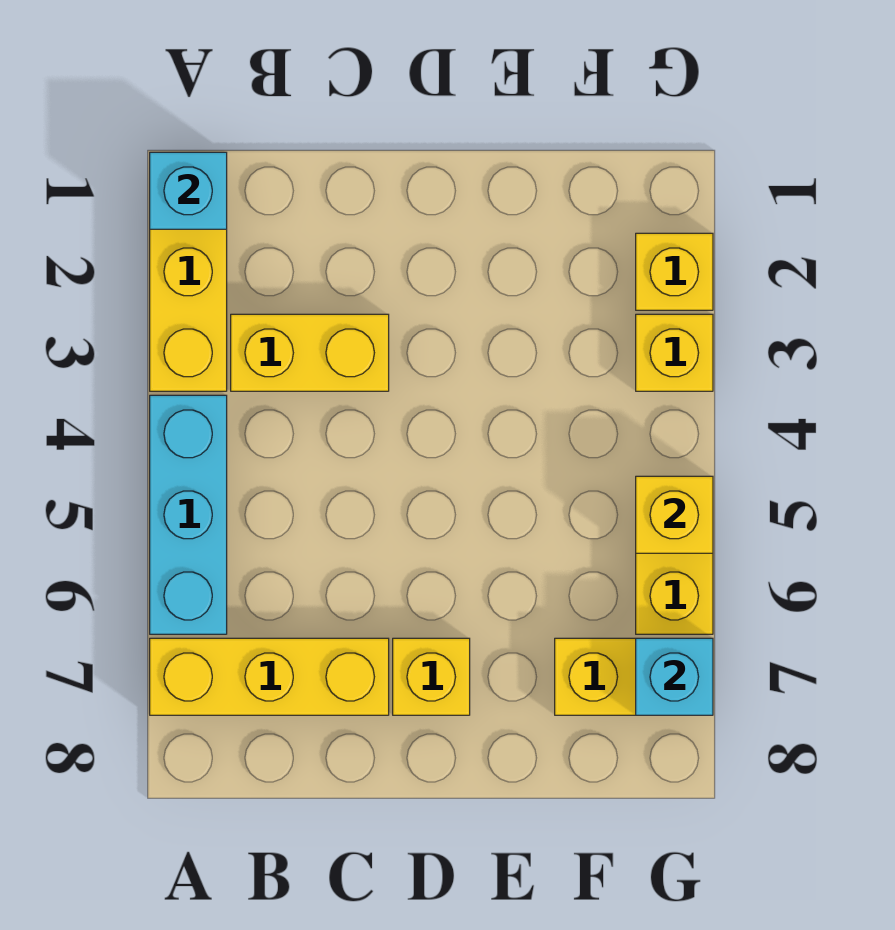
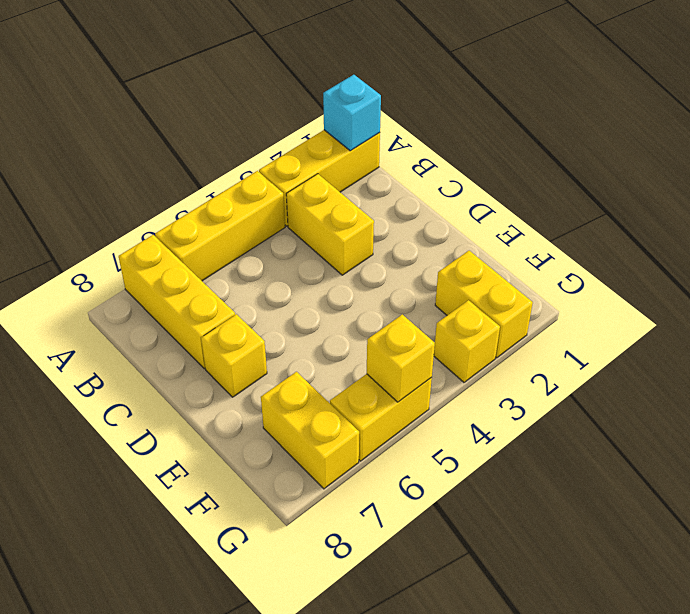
cyan 1x3 brick [150,395,227,634] -> yellow 1x3 brick [155,171,285,281]
yellow 1x1 brick [636,233,713,310] -> yellow 1x2 brick [435,251,533,358]
cyan 1x1 brick [636,638,713,715] -> none

